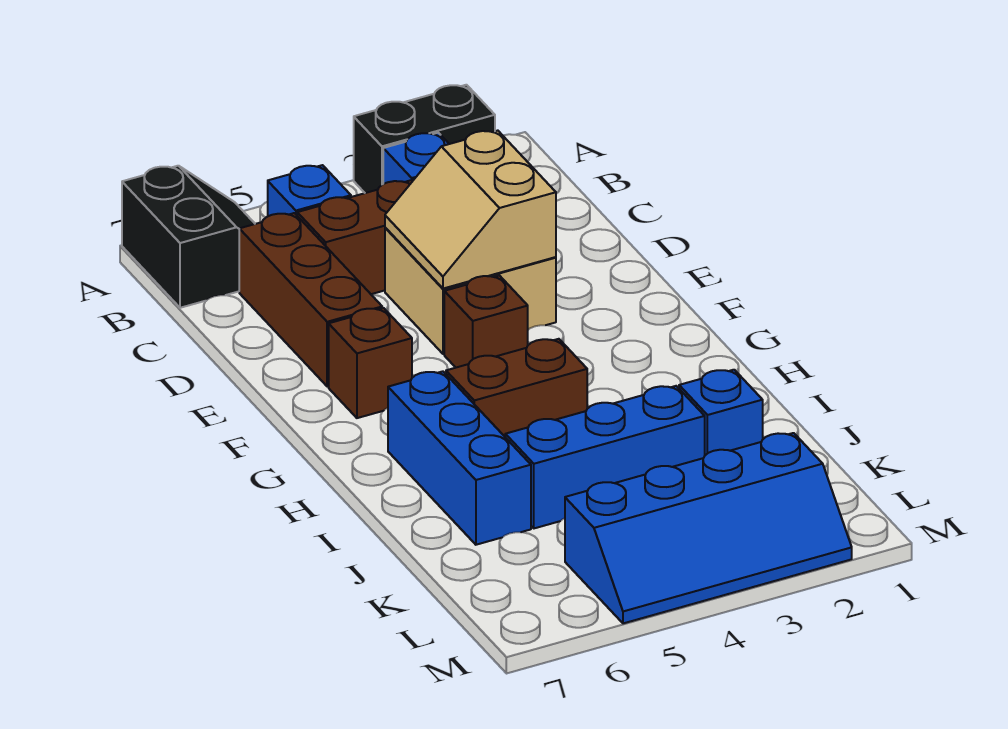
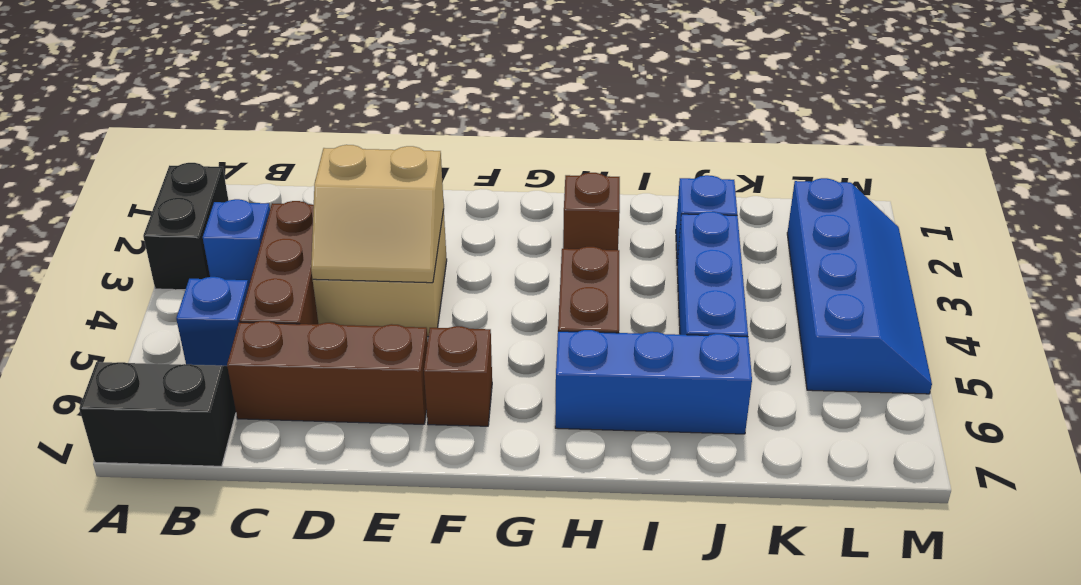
brown 1x1 brick [444,276,528,367] -> brown 1x1 brick moved to [563,173,620,250]

